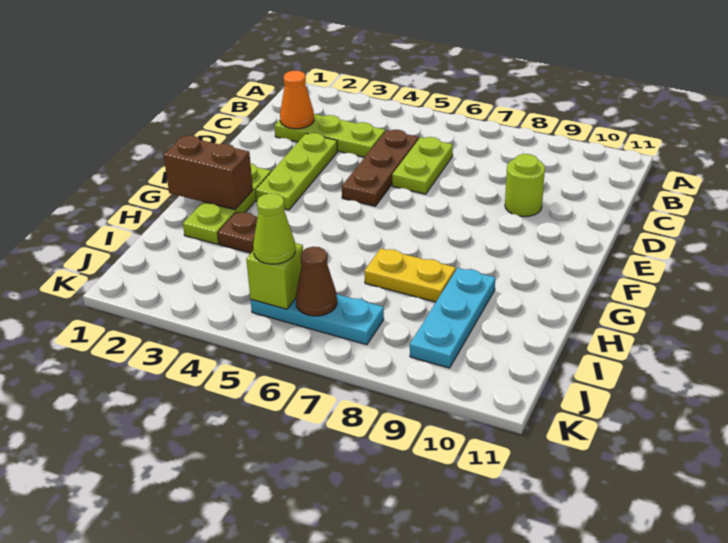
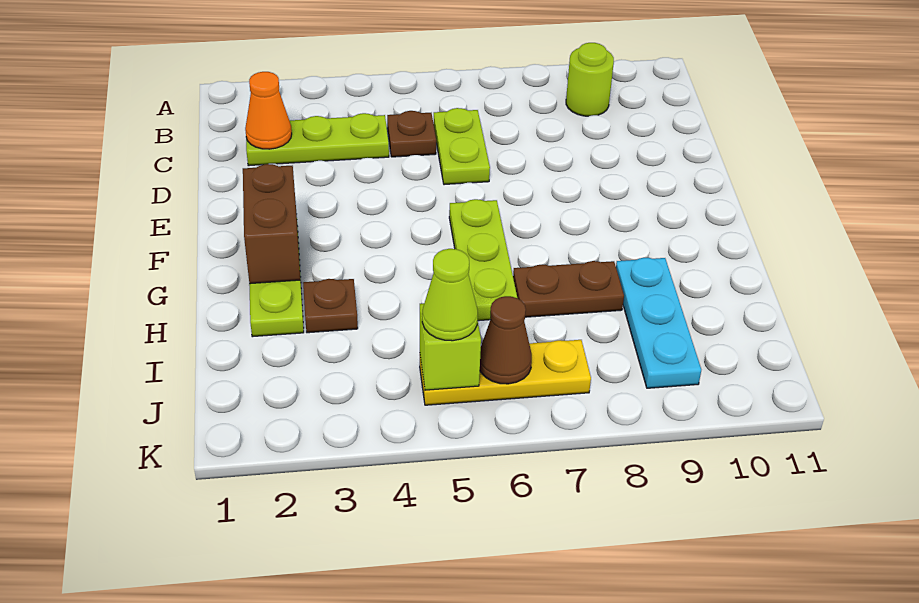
brown 1x3 plate [342,130,419,206] -> brown 1x1 plate [387,111,436,157]
lime 1x3 plate [256,133,338,210] -> lime 1x3 plate moved to [449,199,517,321]
lime 1x1 round brick [505,154,545,217] -> lime 1x1 round brick moved to [566,43,614,116]
brown 1x2 brick [164,136,253,210] -> brown 1x2 brick turned to [243,164,300,284]
yellow 1x2 plate [365,248,456,302] -> brown 1x2 plate [513,261,624,317]
cyan 1x3 plate [251,294,384,345] -> yellow 1x3 plate [420,340,591,405]

